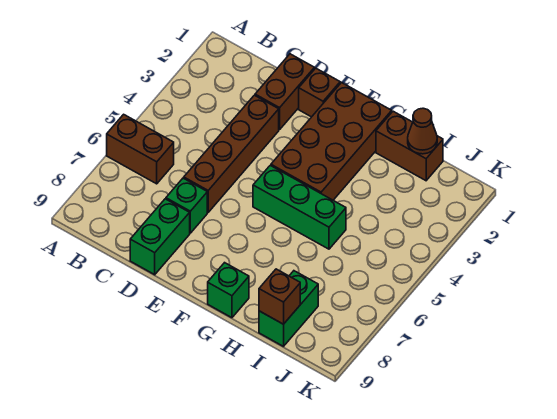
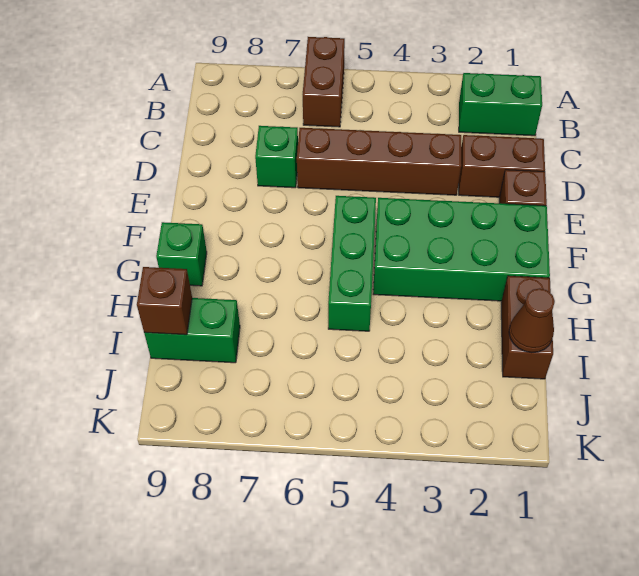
green 1x2 brick [130,199,190,275] -> green 1x2 brick moved to [459,73,542,136]
brown 2x4 brick [271,83,392,200] -> green 2x4 brick [373,198,550,301]

